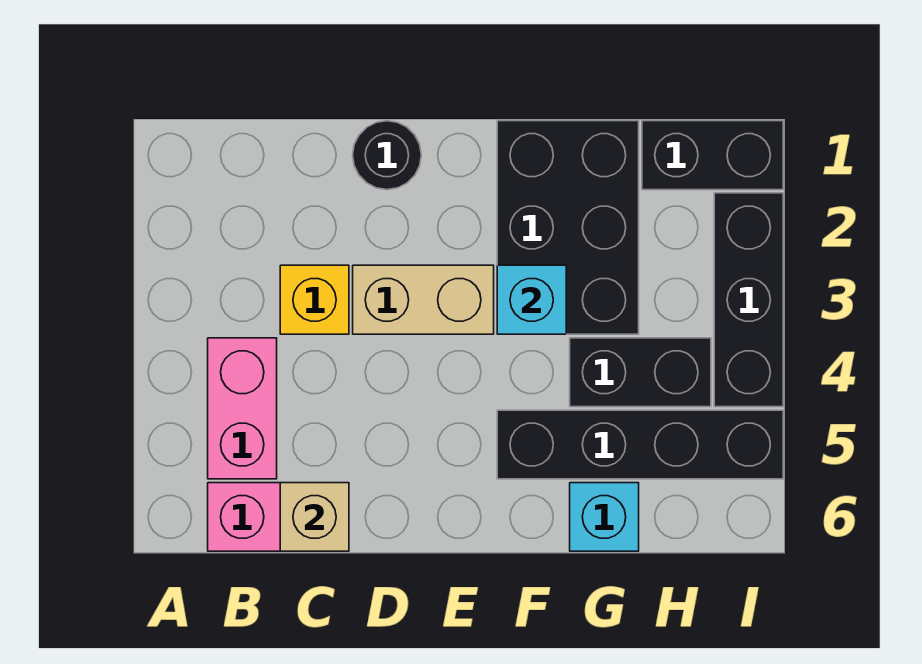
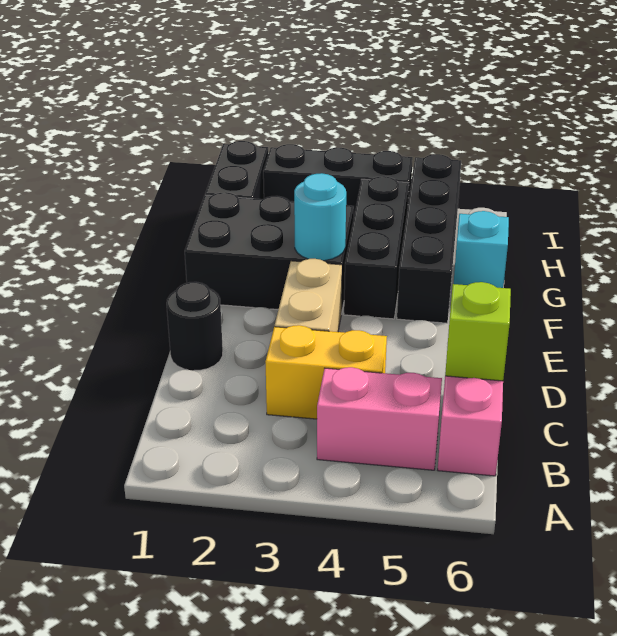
yellow 1x1 brick [280,265,349,334] -> yellow 1x2 brick [265,325,387,419]
tan 1x1 brick [280,483,349,551] -> lime 1x1 brick [445,282,511,381]
cyan 1x1 brick [497,265,566,334] -> cyan 1x1 round brick [294,173,346,261]
black 1x2 brick [570,338,711,407] -> black 1x3 brick [344,176,409,319]

